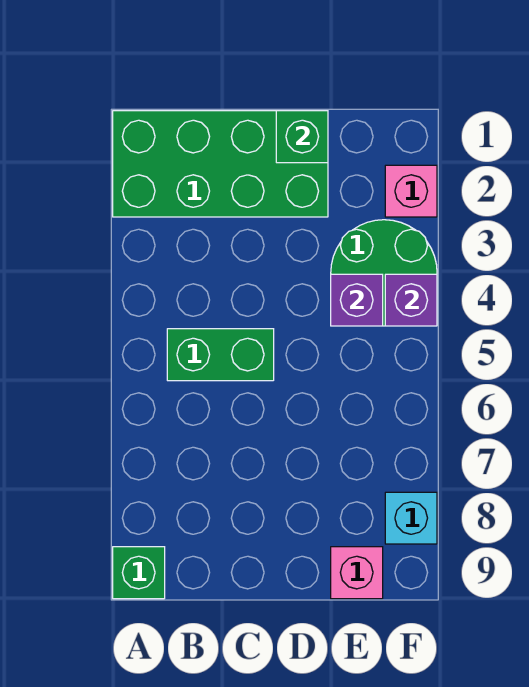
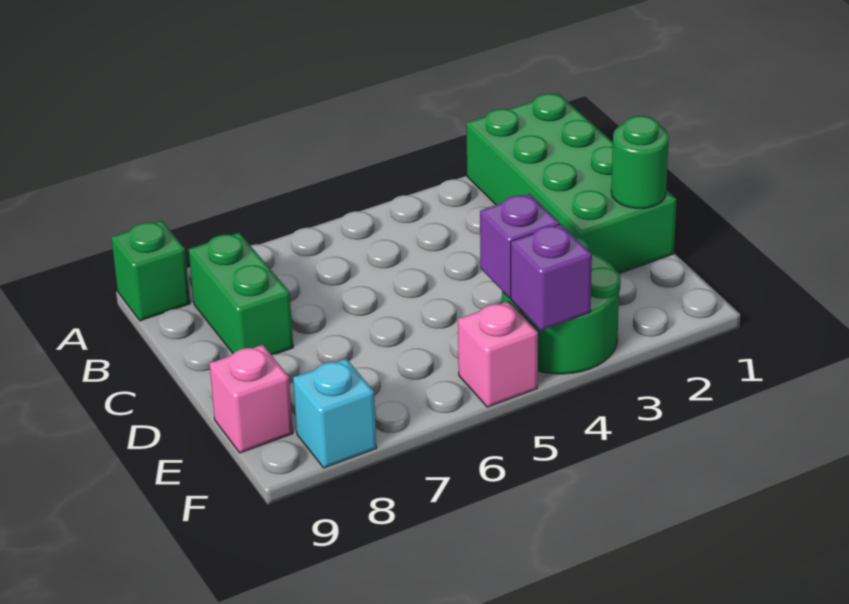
green 1x2 brick [167,329,274,381] -> green 1x2 brick moved to [189,233,293,355]
green 1x1 brick [276,111,328,163] -> green 1x1 round brick [611,116,669,208]
pink 1x1 brick [385,165,437,217] -> pink 1x1 brick moved to [458,301,538,407]

